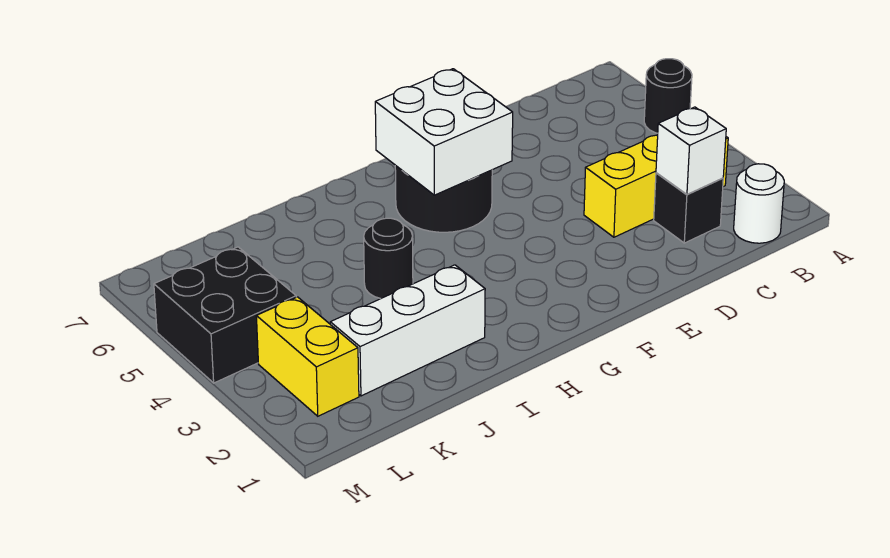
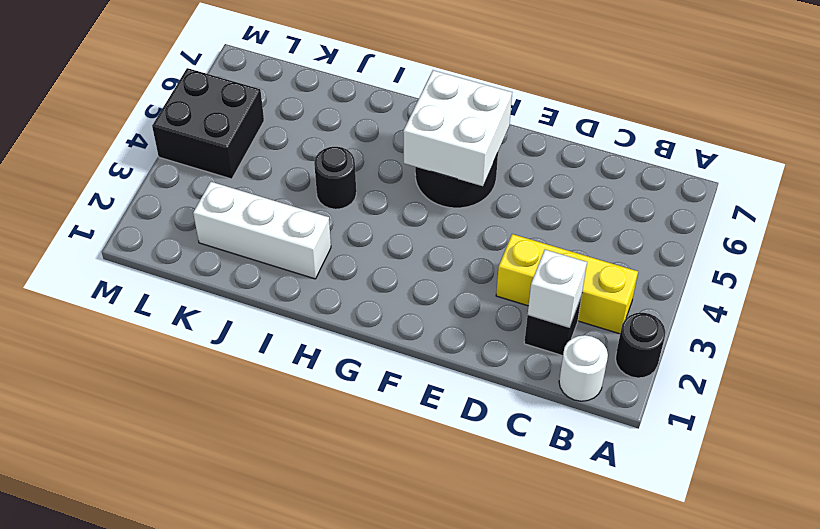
black 1x1 round brick [644,59,692,133] -> black 1x1 round brick moved to [615,313,665,378]
yellow 1x2 brick [256,297,359,416] -> none

